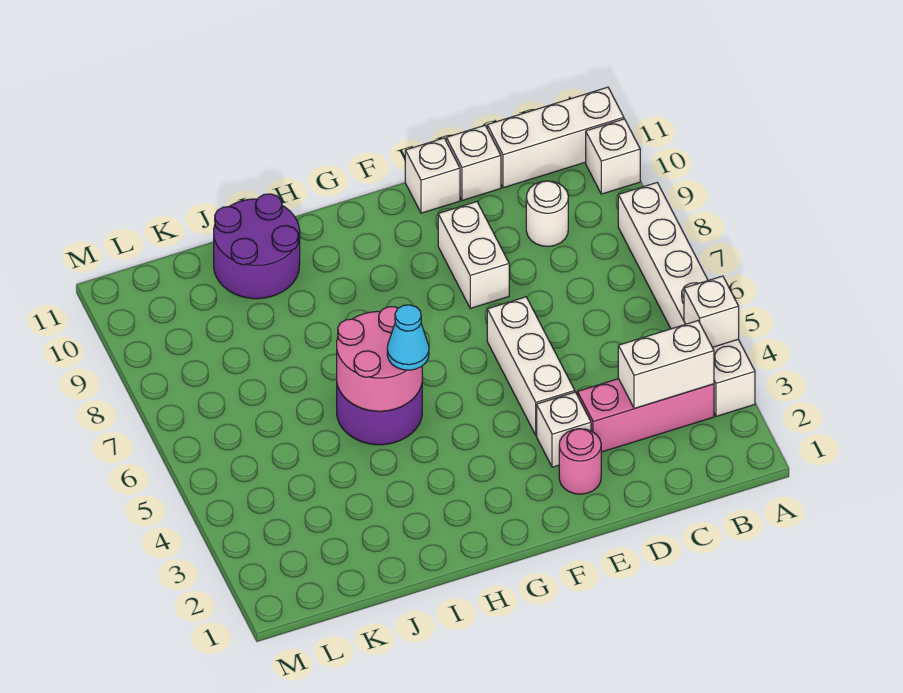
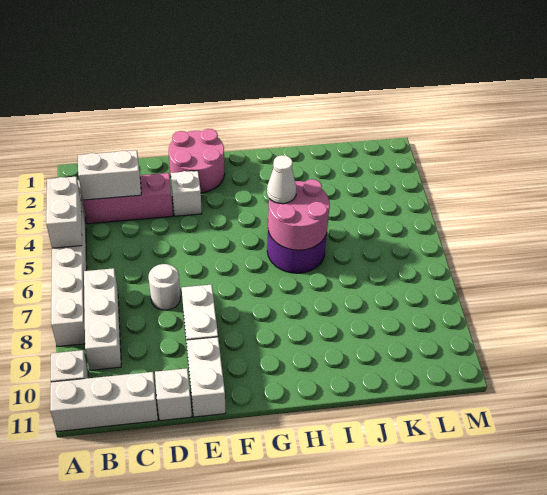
white 1x1 brick [684,276,739,347] -> white 1x2 brick [46,177,82,248]
white 1x1 round brick [526,181,568,247] -> white 1x1 round brick moved to [148,264,181,310]
pink 1x1 round brick [559,429,601,494] -> pink 2x2 round brick [169,129,225,193]
white 1x3 brick [487,297,575,435] -> white 1x3 brick moved to [84,268,121,370]
white 1x1 brick [405,138,460,213] -> white 1x2 brick [187,337,226,417]
cyan 1x1 cone [387,305,429,370] -> white 1x1 cone [267,155,296,204]
purple 2x2 round brick [214,194,300,299] -> none

